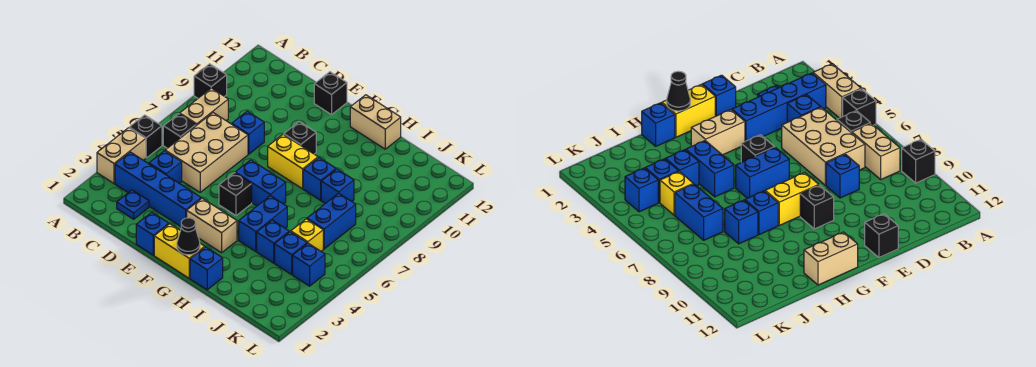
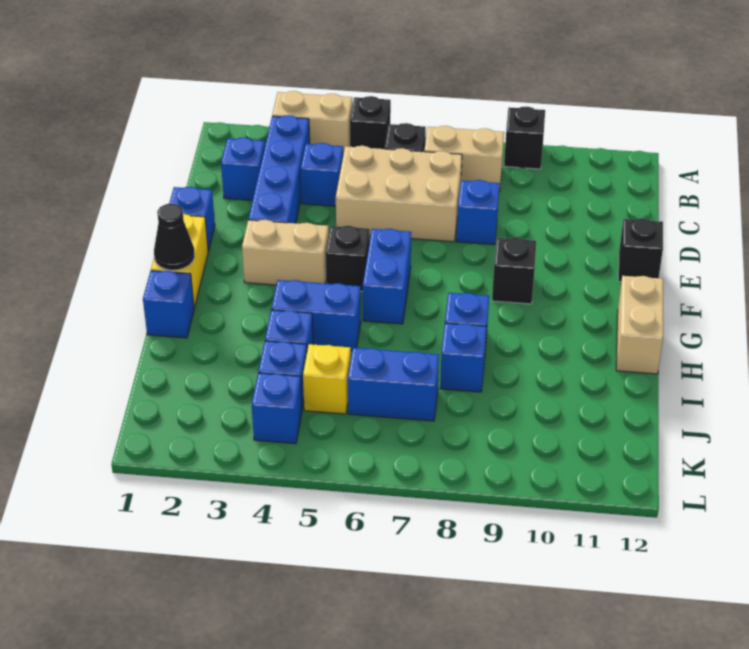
blue 1x1 plate [117,190,149,219] -> blue 1x1 brick [221,137,265,200]
tan 1x2 brick [187,198,237,253] -> tan 1x2 brick turned to [242,220,329,285]
yellow 1x2 brick [268,134,318,189] -> none

